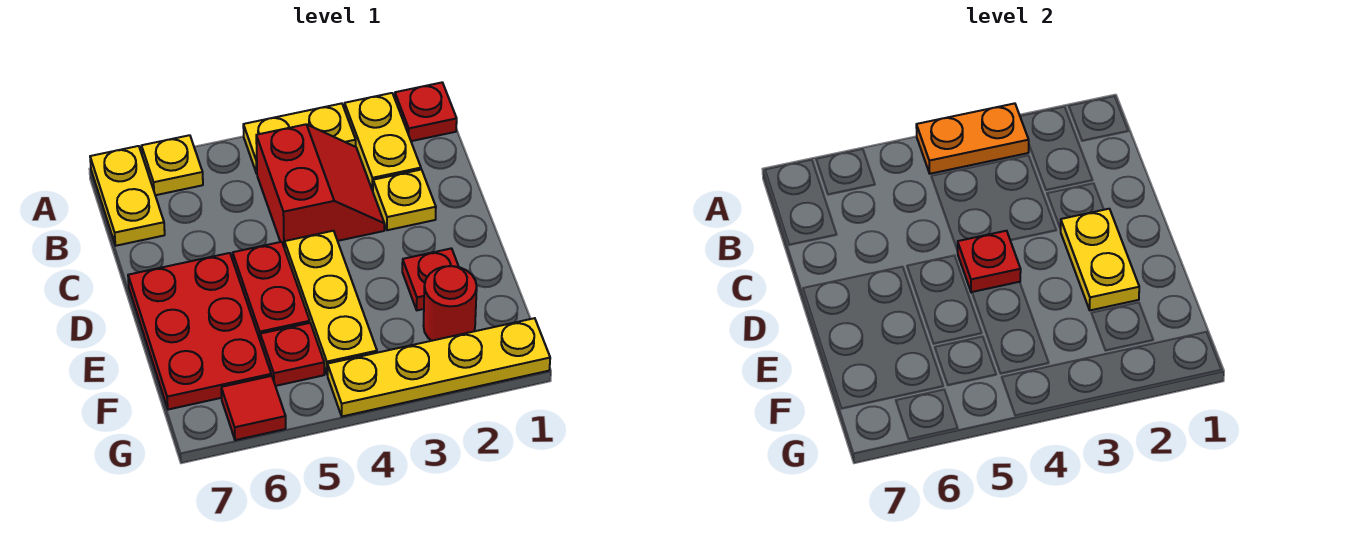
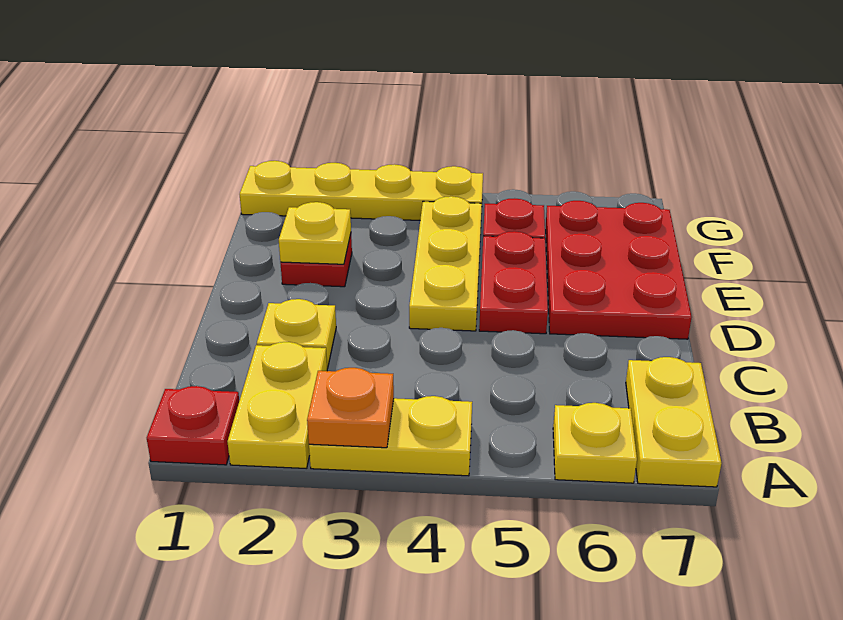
orange 1x2 plate [916,103,1029,174] -> orange 1x1 plate [307,368,394,448]
red 2x2 slope [256,124,385,248] -> none
yellow 1x2 plate [1061,209,1139,310] -> yellow 1x1 plate [279,202,351,264]
red 1x1 plate [958,231,1021,293] -> none
red 1x1 round brick [424,266,477,341] -> none
red 1x1 tile [221,376,286,440] -> none

